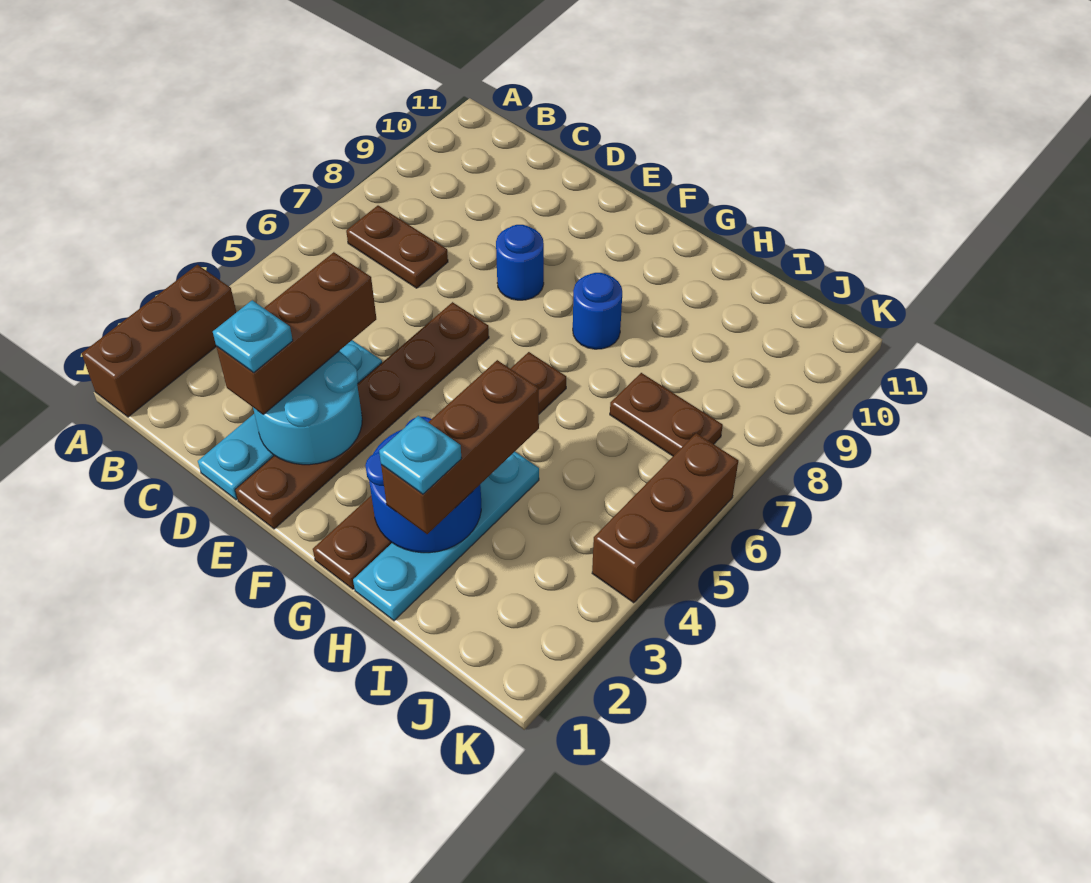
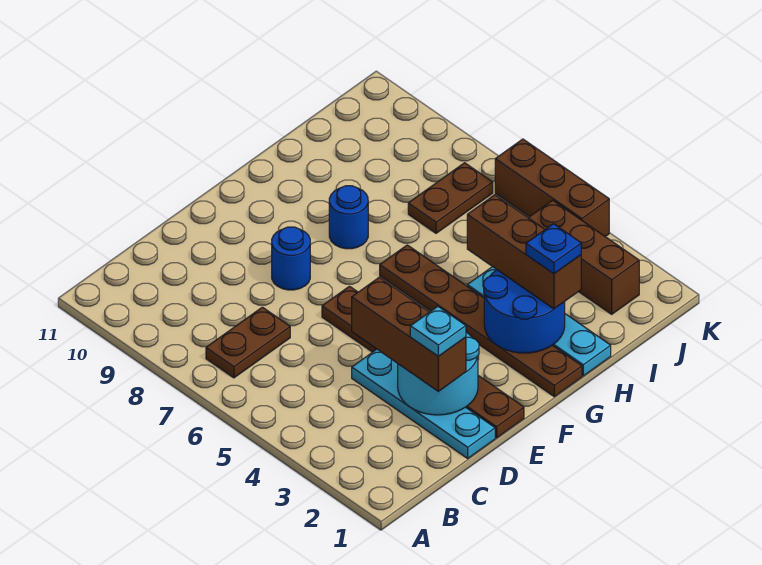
brown 1x3 brick [82,265,236,417] -> brown 1x3 brick moved to [528,200,639,314]
cyan 1x1 plate [379,416,462,494] -> blue 1x1 plate [526,224,581,274]

